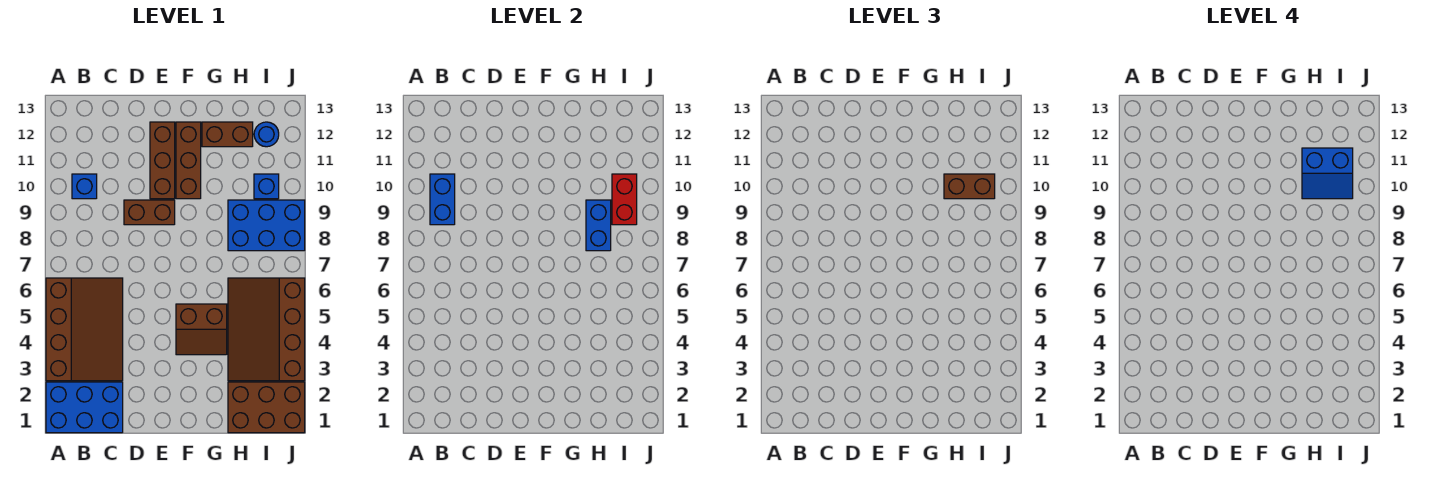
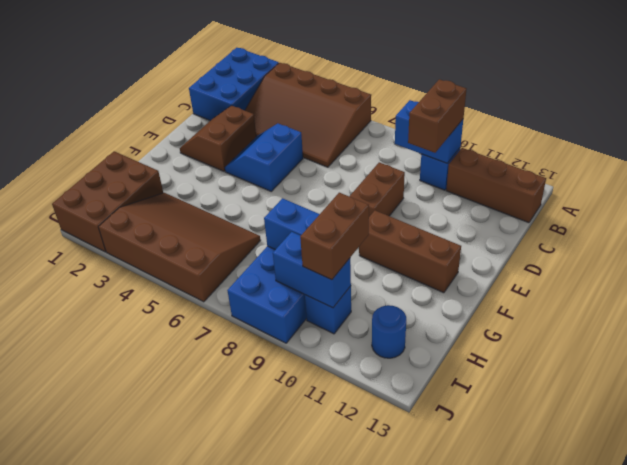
brown 1x3 brick [150,122,175,199] -> brown 1x3 brick moved to [446,148,546,223]
brown 2x2 slope [176,304,227,355] -> brown 2x2 slope moved to [180,105,256,171]
brown 1x2 brick [202,122,253,147] -> brown 1x2 brick moved to [408,79,466,153]
blue 2x2 slope [1302,148,1353,199] -> blue 2x2 slope moved to [225,124,303,191]
red 1x2 brick [612,174,637,225] -> blue 1x2 brick [273,232,351,308]

